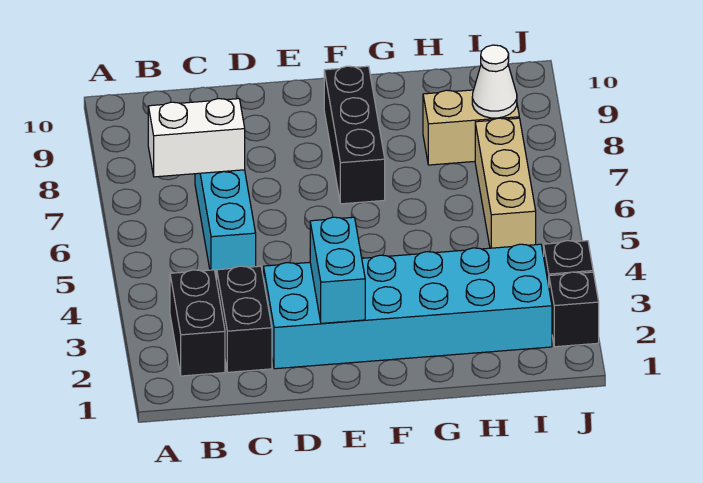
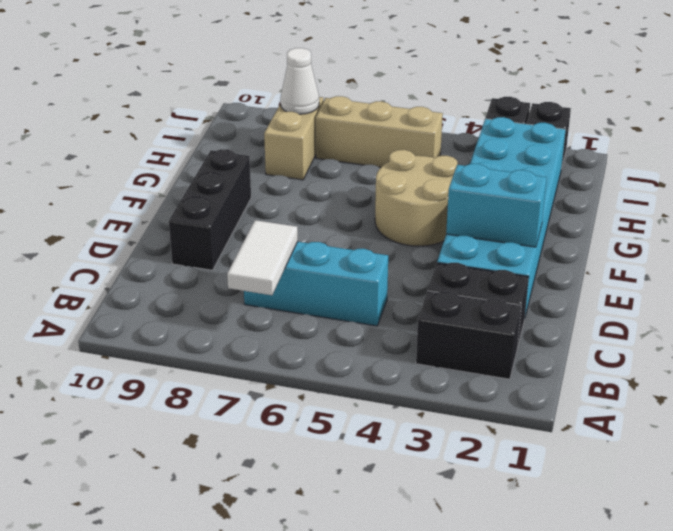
white 1x2 brick [148,99,245,177] -> white 1x2 tile [227,220,298,295]
none -> tan 2x2 round brick [375,150,458,246]
black 1x3 brick [324,66,385,204] -> black 1x3 brick turned to [169,149,251,270]

